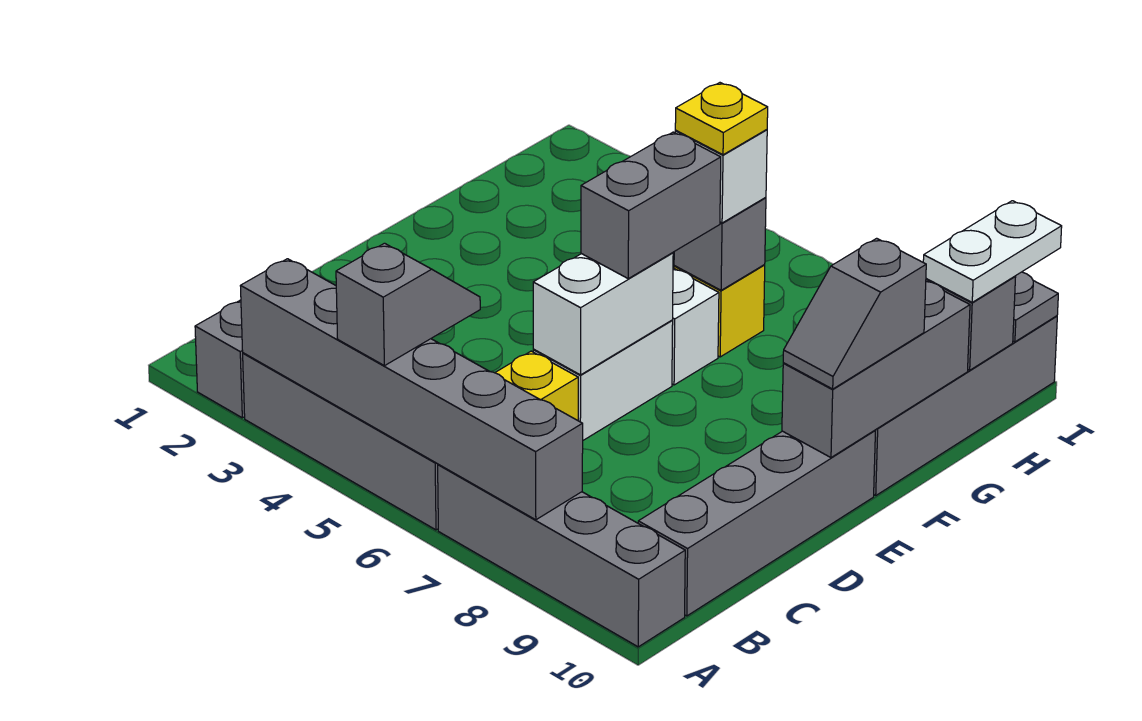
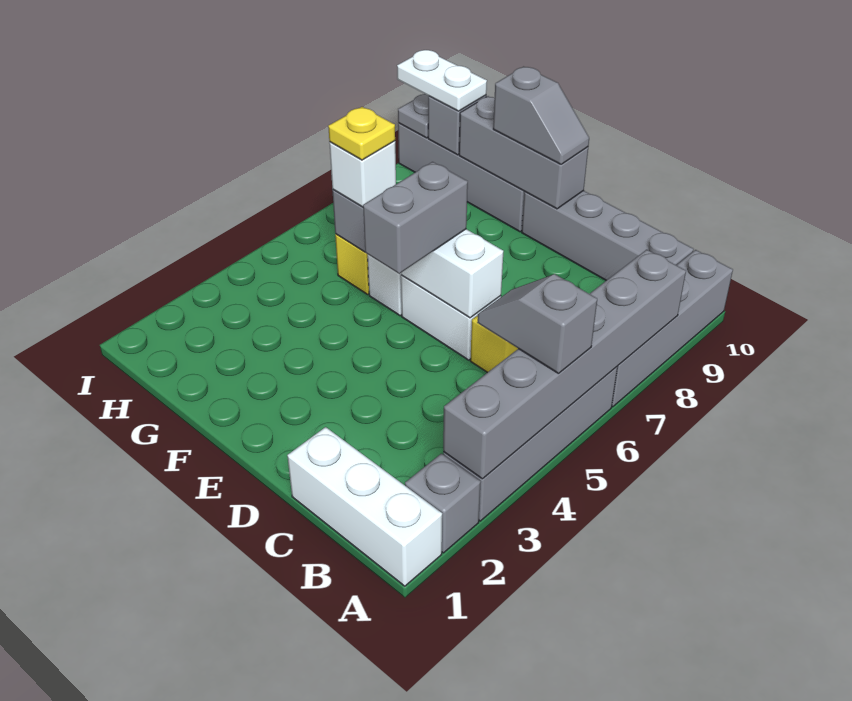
none -> white 1x3 brick [287,427,442,586]
grey 1x2 brick [581,132,721,279] -> grey 1x2 brick turned to [363,162,468,274]

